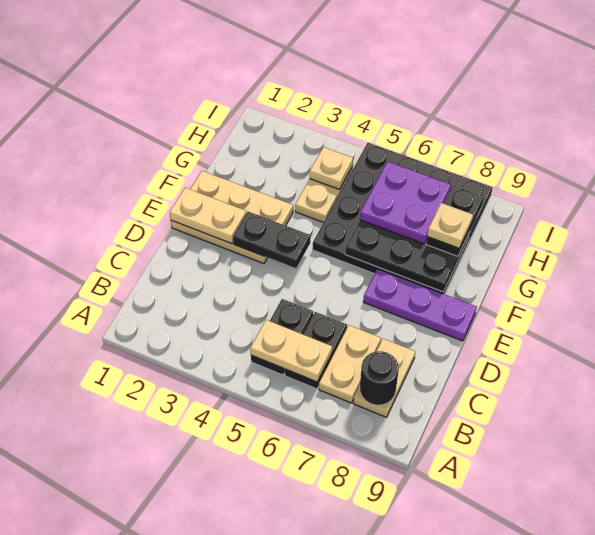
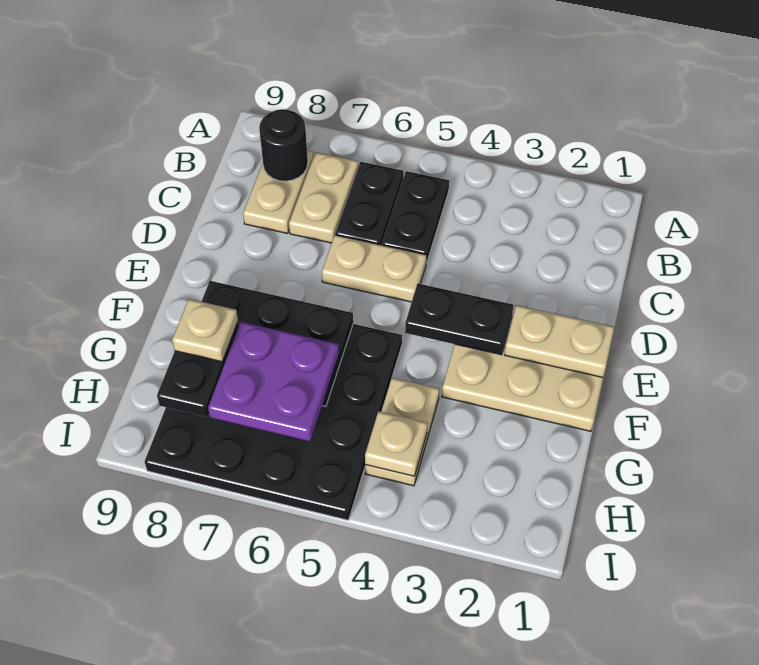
tan 1x2 plate [250,320,332,382] -> tan 1x2 plate moved to [322,235,427,302]
purple 1x3 plate [363,269,477,341] -> none

